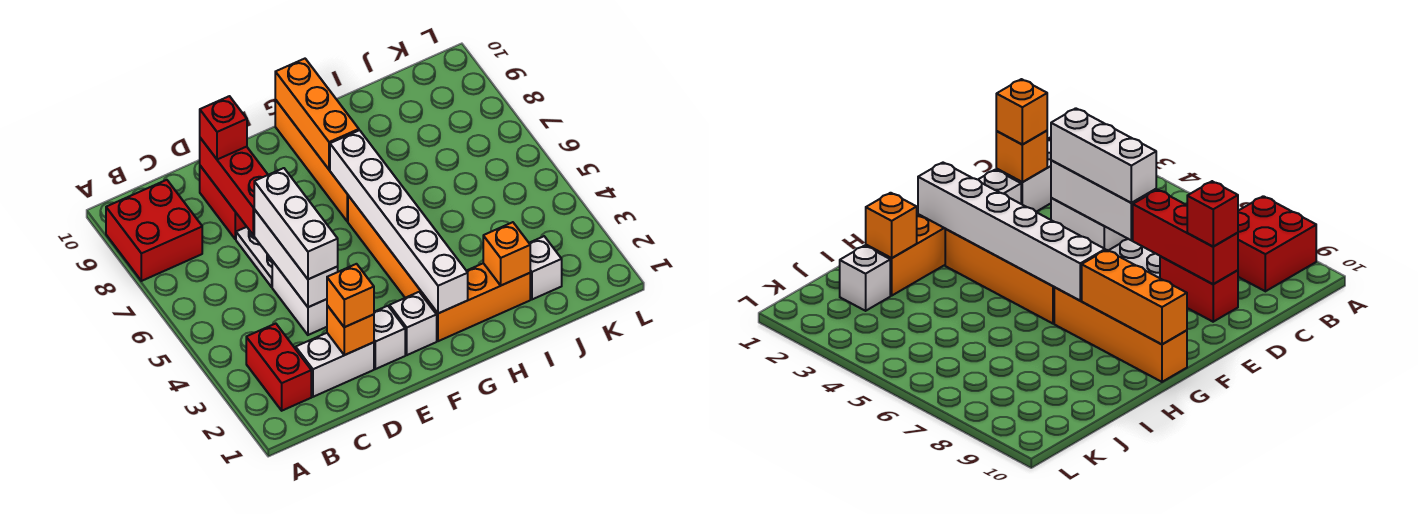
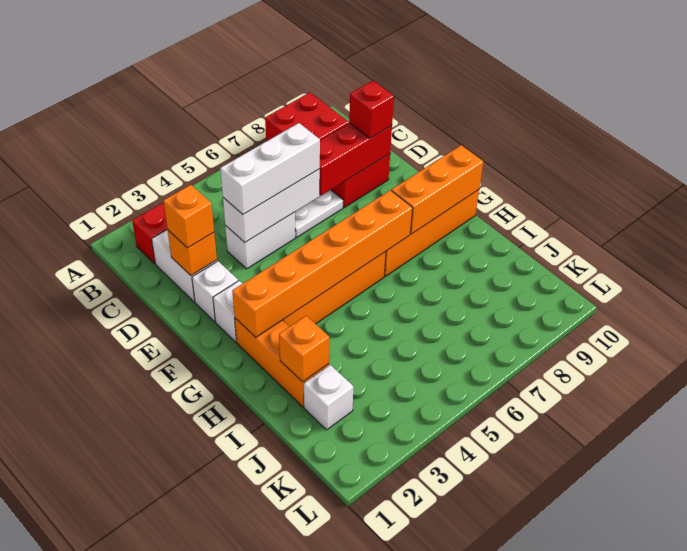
white 1x6 brick [330,130,468,313] -> orange 1x6 brick [232,190,413,337]

